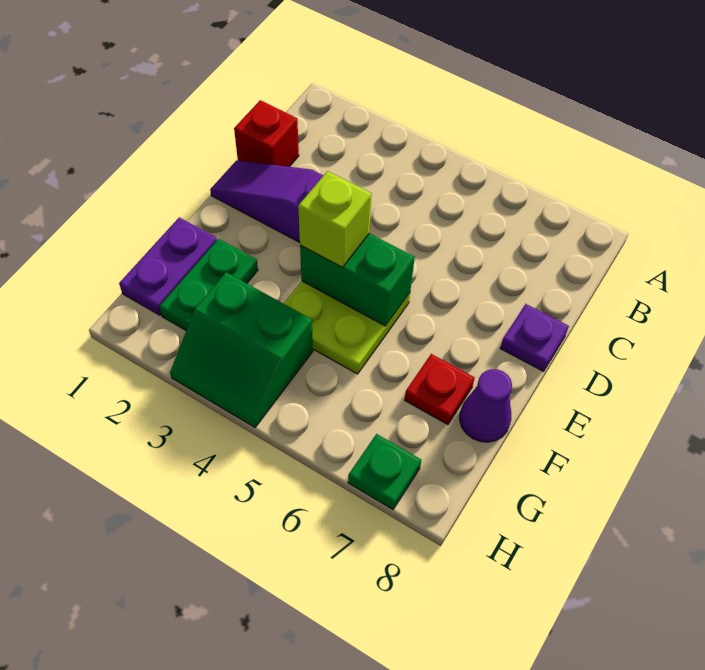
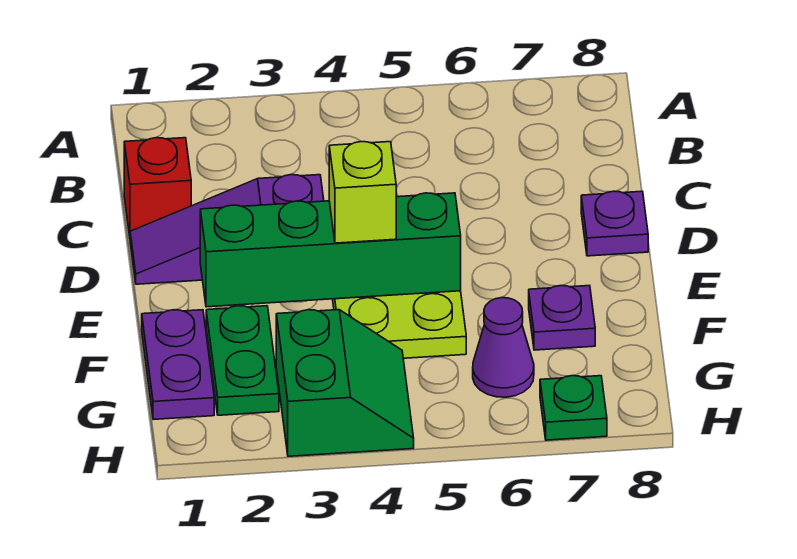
green 1x2 brick [300,233,415,326] -> green 1x4 brick [200,193,461,307]
red 1x1 plate [405,354,475,425] -> purple 1x1 plate [529,286,595,350]
purple 1x1 cone [460,369,512,442] -> purple 1x1 cone moved to [473,298,534,397]
green 2x2 slope [170,272,313,427] -> green 2x2 slope turned to [276,310,414,456]

